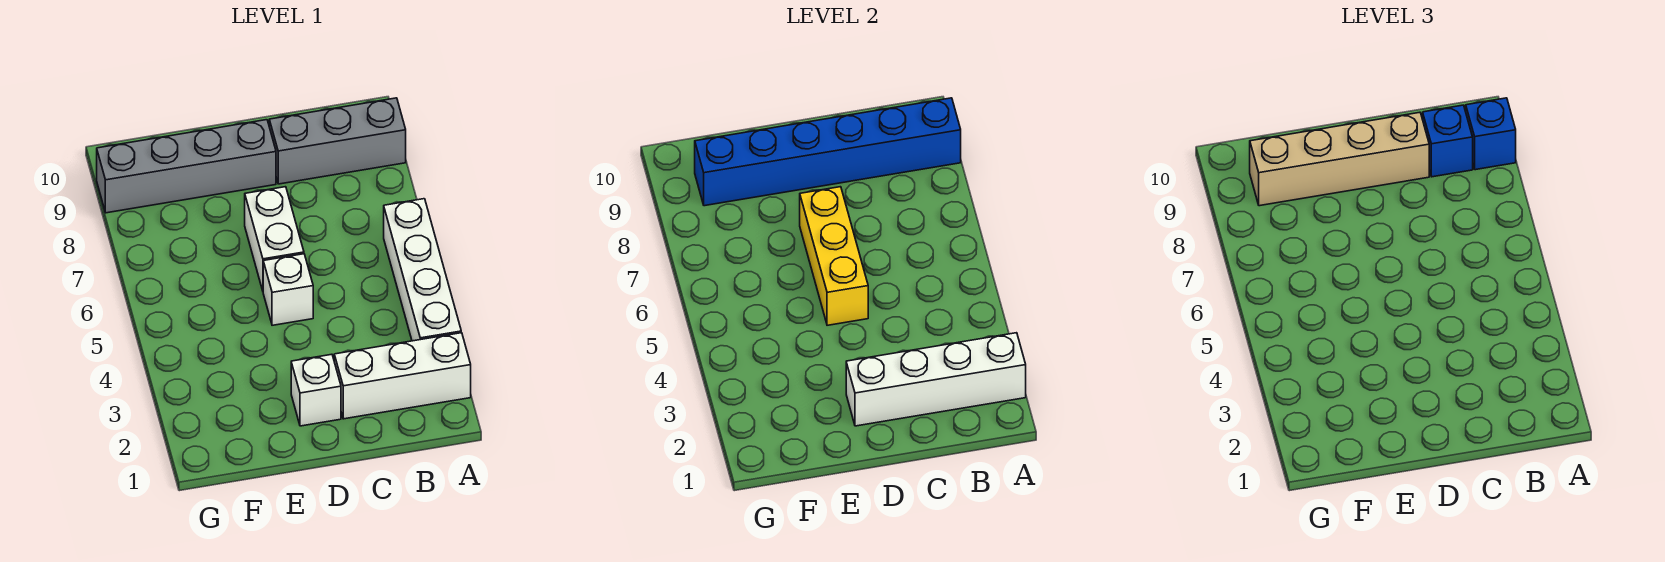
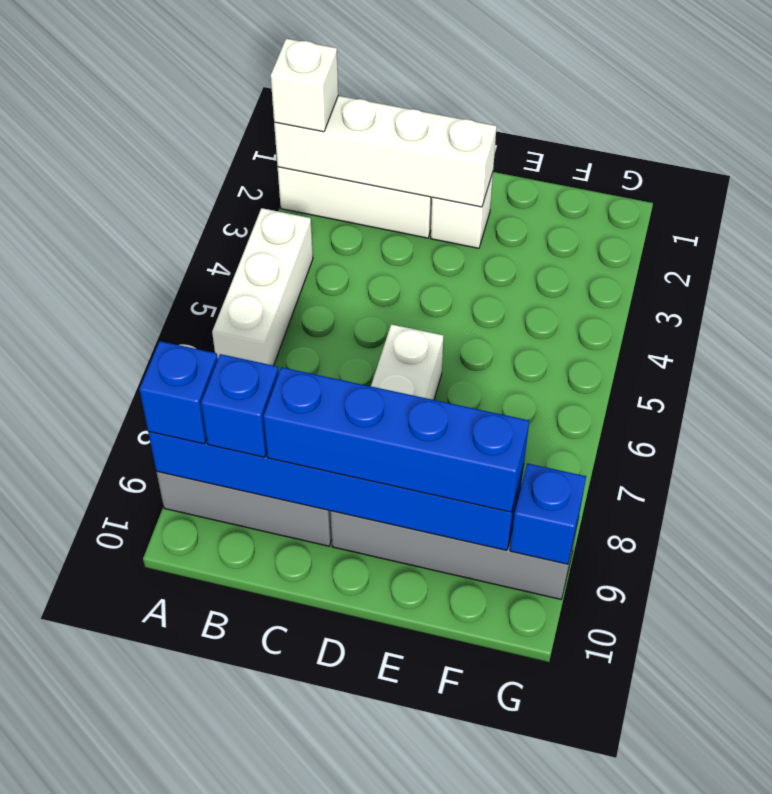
white 1x4 brick [384,199,461,341] -> white 1x3 brick [212,208,313,366]
tan 1x4 brick [1250,112,1429,206] -> blue 1x4 brick [263,367,529,512]
white 1x1 brick [263,254,313,325] -> white 1x1 brick moved to [271,39,338,132]
yellow 1x3 brick [800,187,868,325] -> none
none -> blue 1x1 brick [510,463,586,564]

